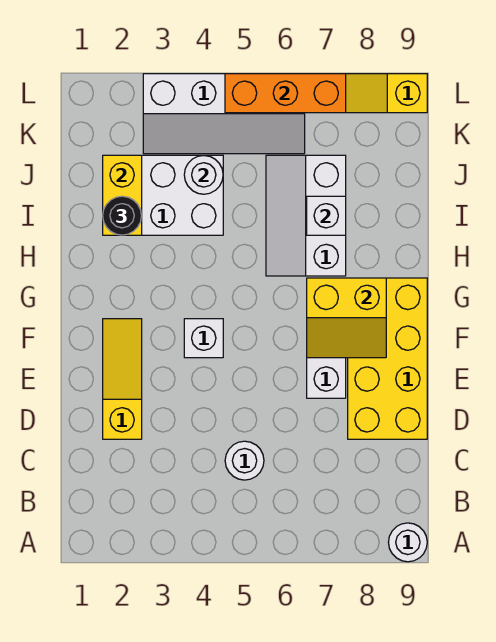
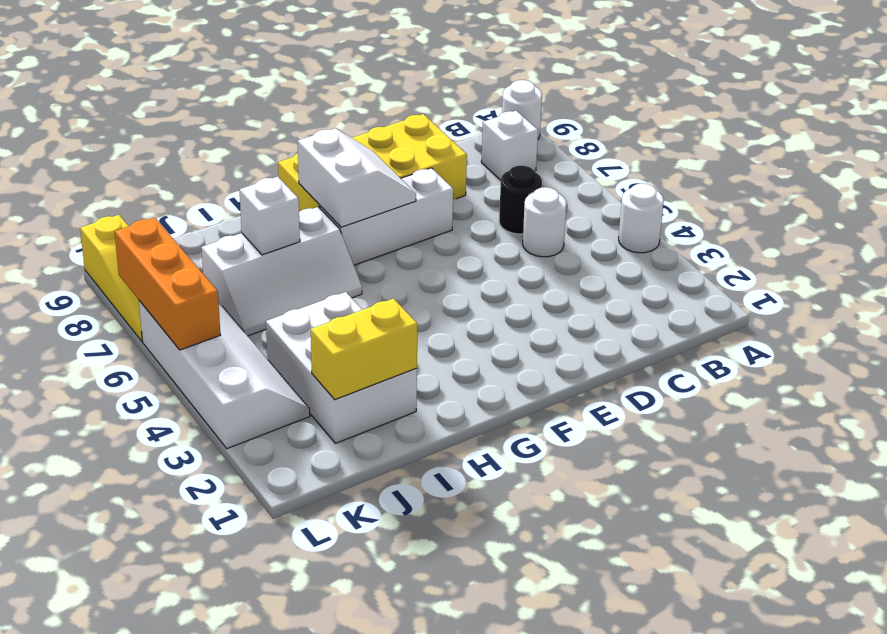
yellow 1x3 slope [103,319,142,439] -> none
white 1x1 brick [184,319,223,358] -> white 1x1 brick moved to [481,111,538,180]
yellow 2x2 slope [307,278,386,358] -> white 2x2 slope [298,128,416,227]
black 1x1 round brick [103,196,142,235] -> black 1x1 round brick moved to [499,165,542,234]
white 1x1 round brick [184,155,223,194] -> white 1x1 round brick moved to [619,184,664,253]

